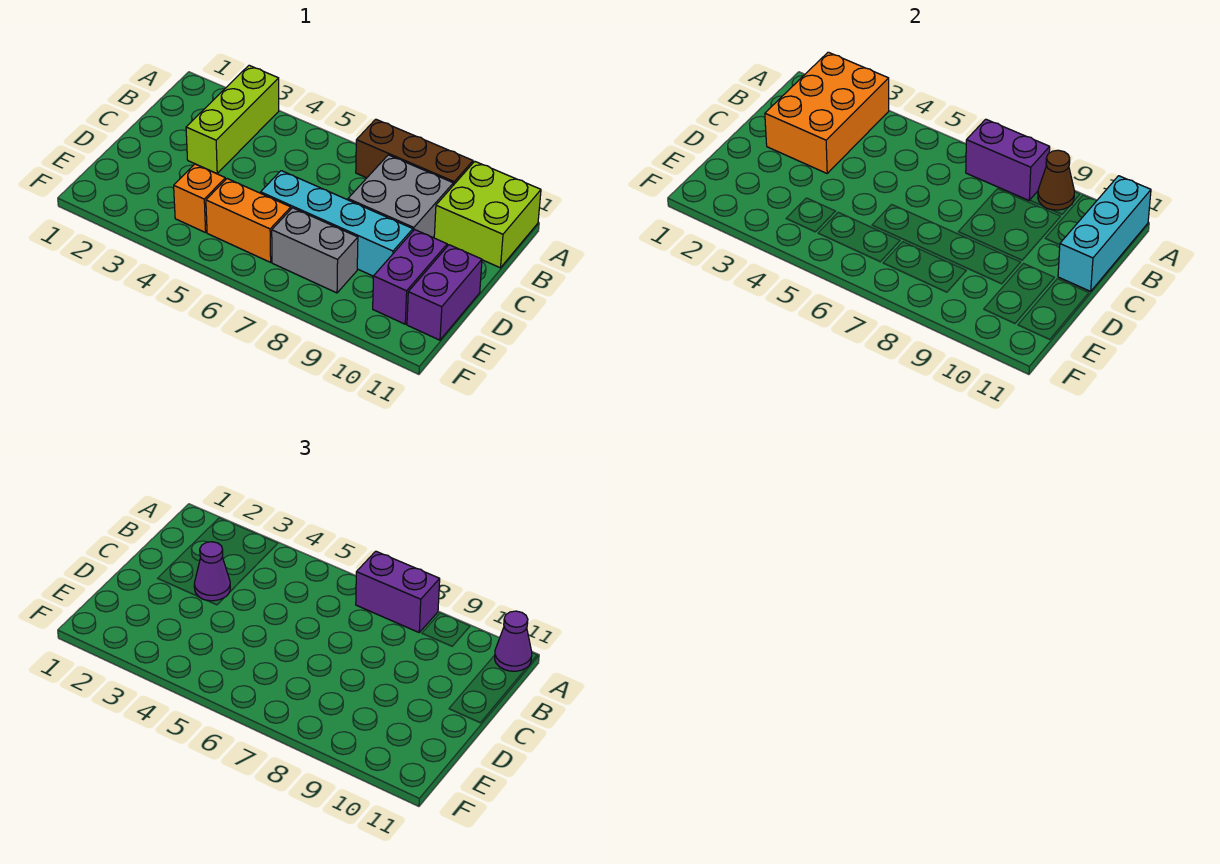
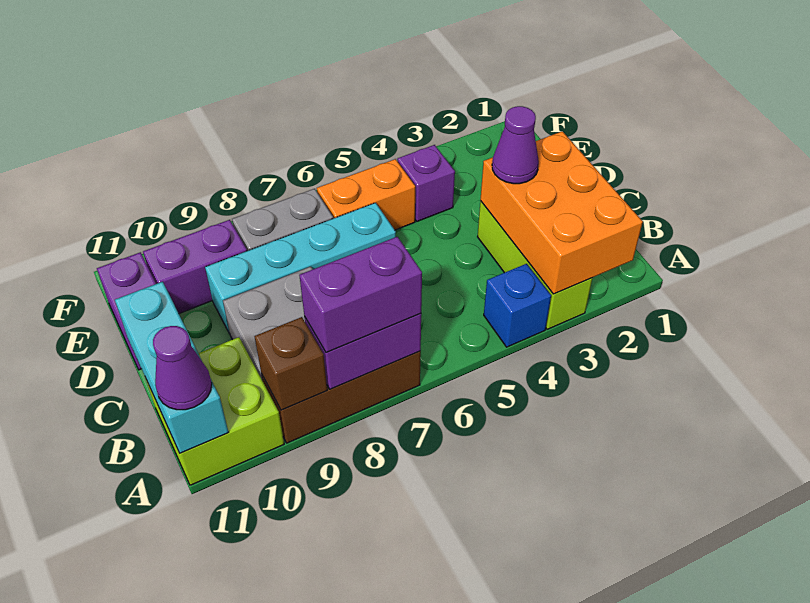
none -> blue 1x1 brick [484,264,551,347]
brown 1x1 cone [1038,150,1075,210] -> brown 1x1 brick [254,317,327,410]
purple 1x2 brick [373,230,447,324] -> purple 1x2 brick turned to [143,220,247,314]
orange 1x1 brick [174,164,225,233] -> purple 1x1 brick [397,145,455,221]

